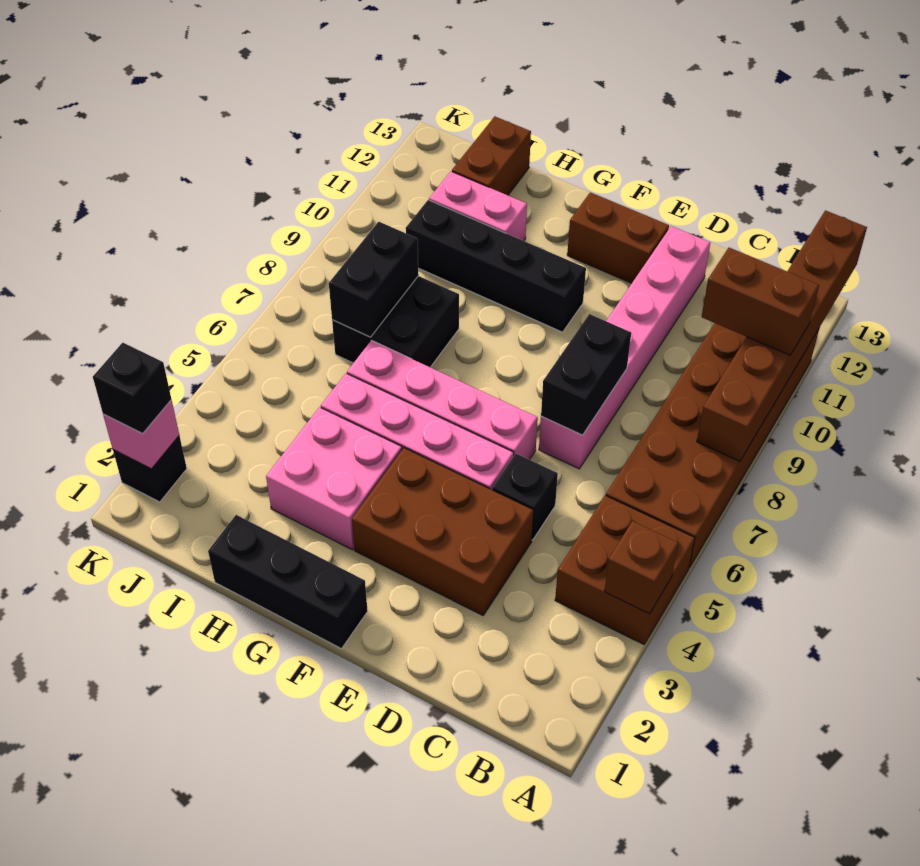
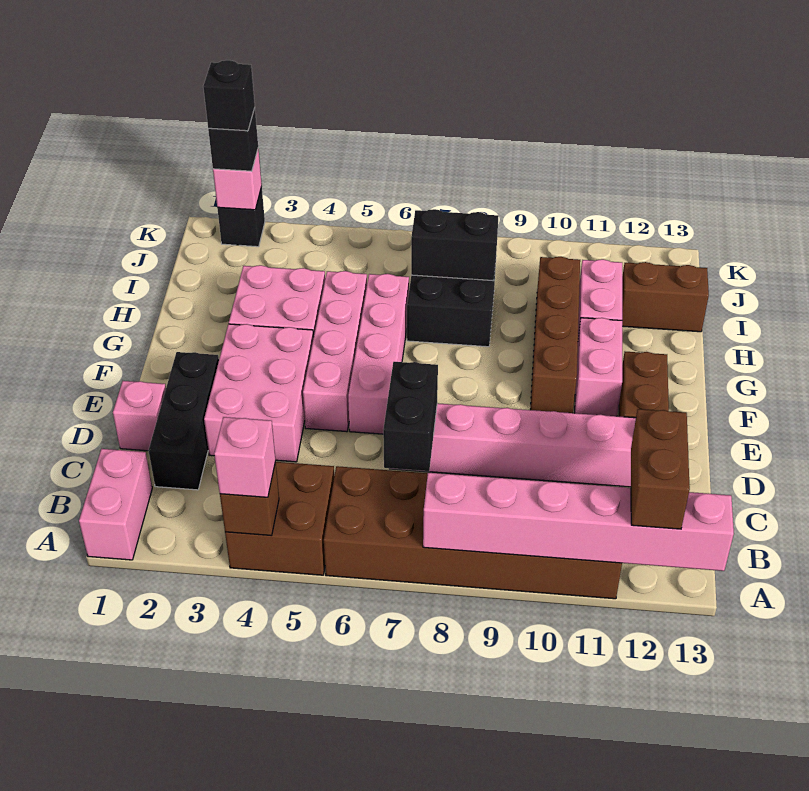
none -> pink 1x2 brick [79,449,152,560]
none -> pink 1x1 brick [214,417,276,497]
brown 1x6 brick [697,210,867,461] -> pink 1x6 brick [423,473,734,571]
brown 1x2 brick [701,248,819,355] -> brown 1x2 brick moved to [631,409,690,529]
none -> pink 1x1 brick [113,381,166,451]
brown 2x3 brick [352,448,533,615] -> pink 2x3 brick [204,324,314,462]
black 1x1 brick [492,454,558,540] -> black 1x1 brick moved to [203,60,255,131]
black 1x2 brick [541,314,631,435] -> black 1x2 brick turned to [383,362,438,471]
black 1x3 brick [208,515,368,649] -> black 1x3 brick moved to [148,352,219,490]
black 1x4 brick [406,200,586,332] -> brown 1x4 brick [530,257,580,413]
none -> pink 1x2 brick [575,318,622,416]

